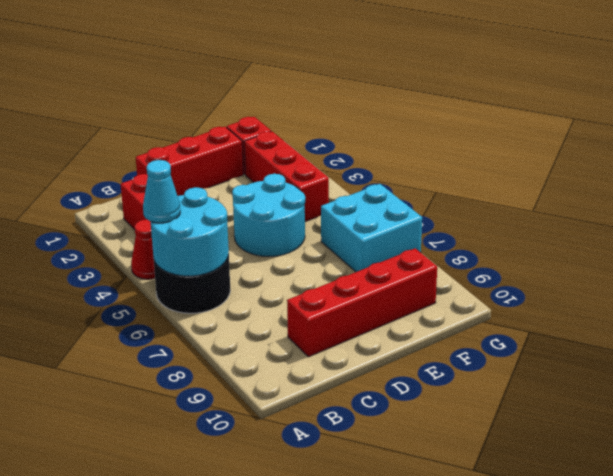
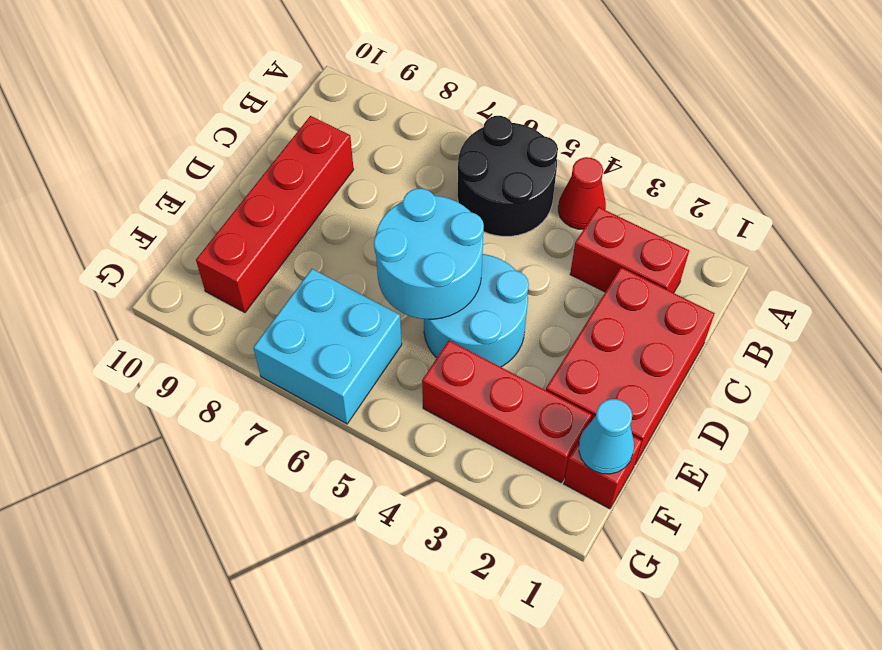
cyan 2x2 round brick [151,187,229,276] -> cyan 2x2 round brick moved to [374,189,484,319]
cyan 1x1 cone [143,160,180,223] -> cyan 1x1 cone moved to [579,399,634,474]
red 1x3 brick [136,127,243,196] -> red 2x3 brick [546,268,715,464]

